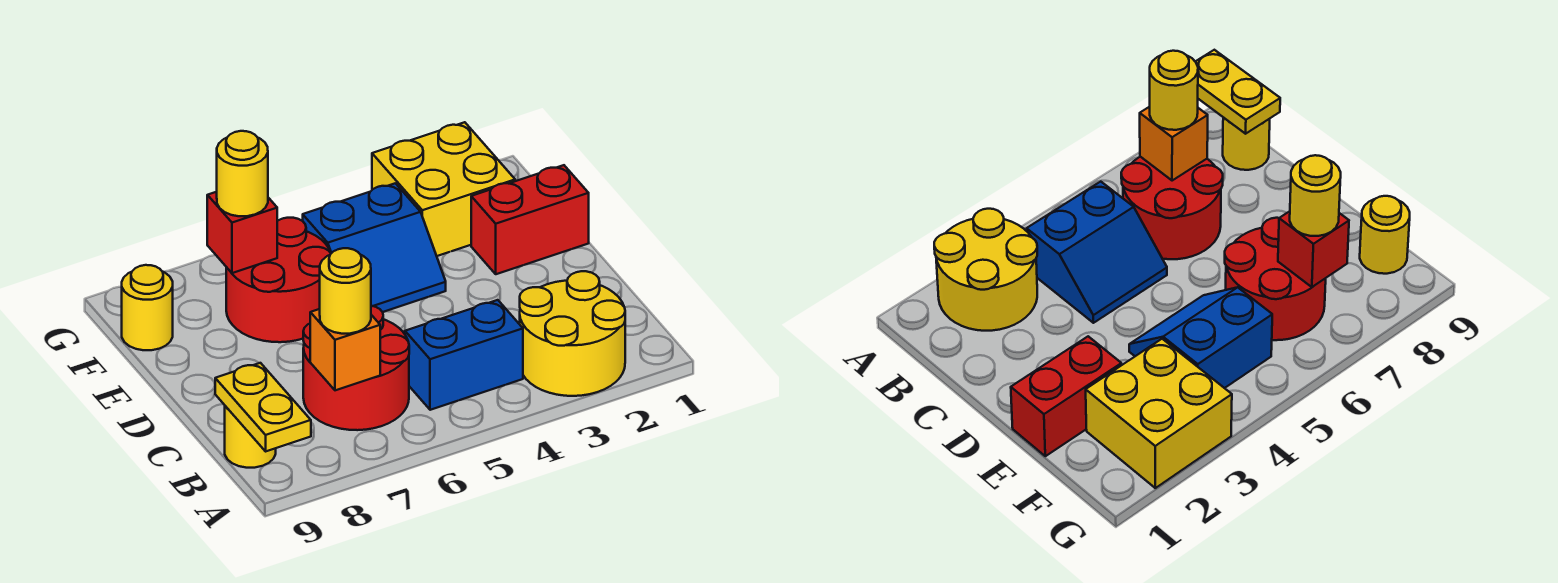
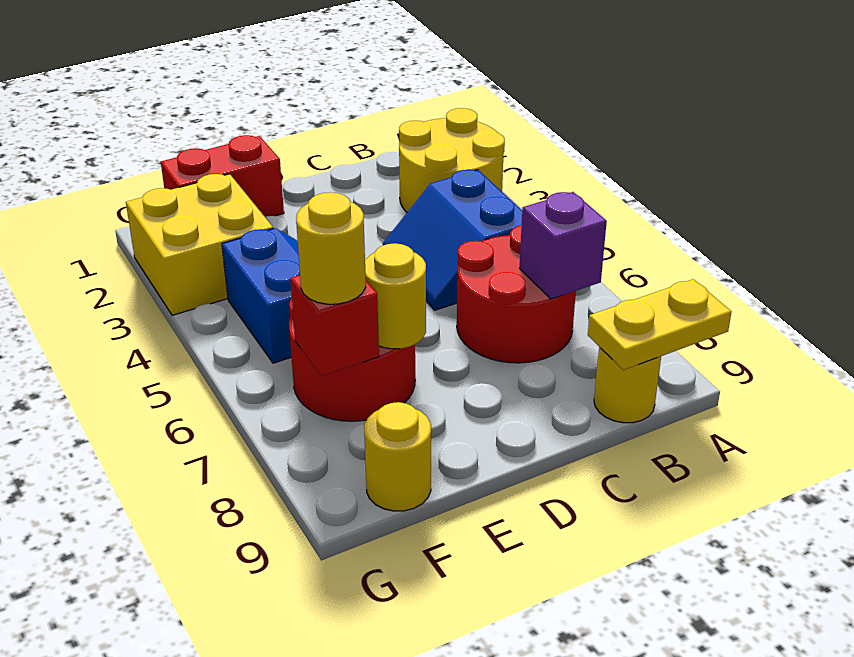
orange 1x1 brick [310,309,380,390] -> purple 1x1 brick [519,192,607,299]
yellow 1x1 round brick [320,248,371,334] -> yellow 1x1 round brick moved to [365,243,426,349]
red 1x2 brick [471,165,589,274] -> red 1x2 brick turned to [161,135,284,217]

